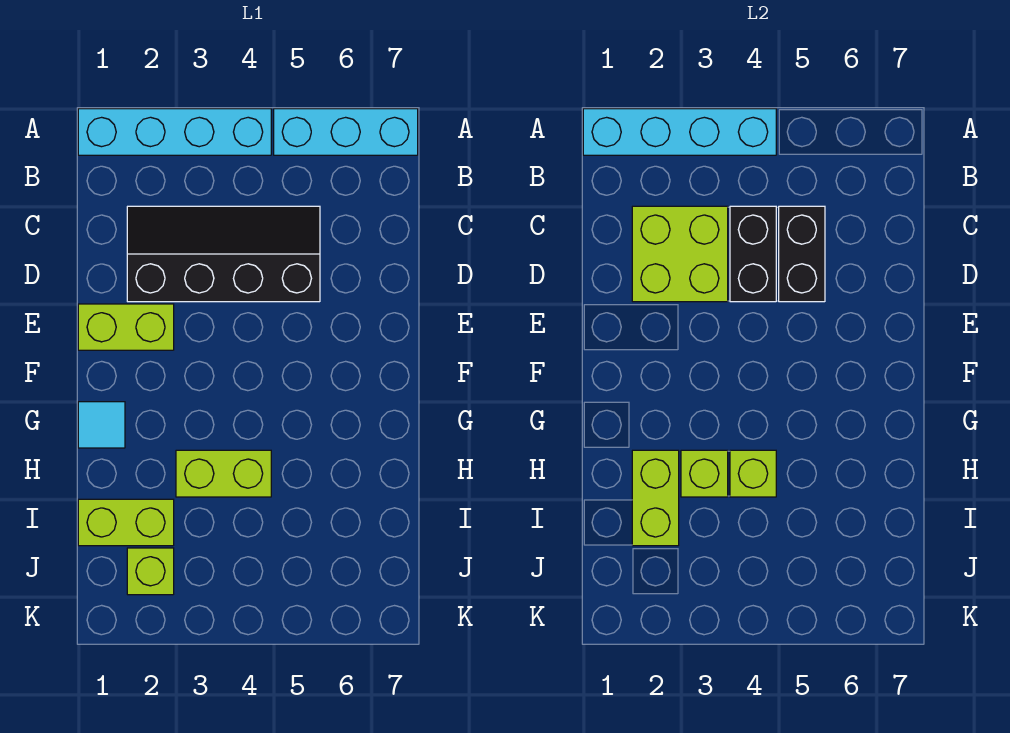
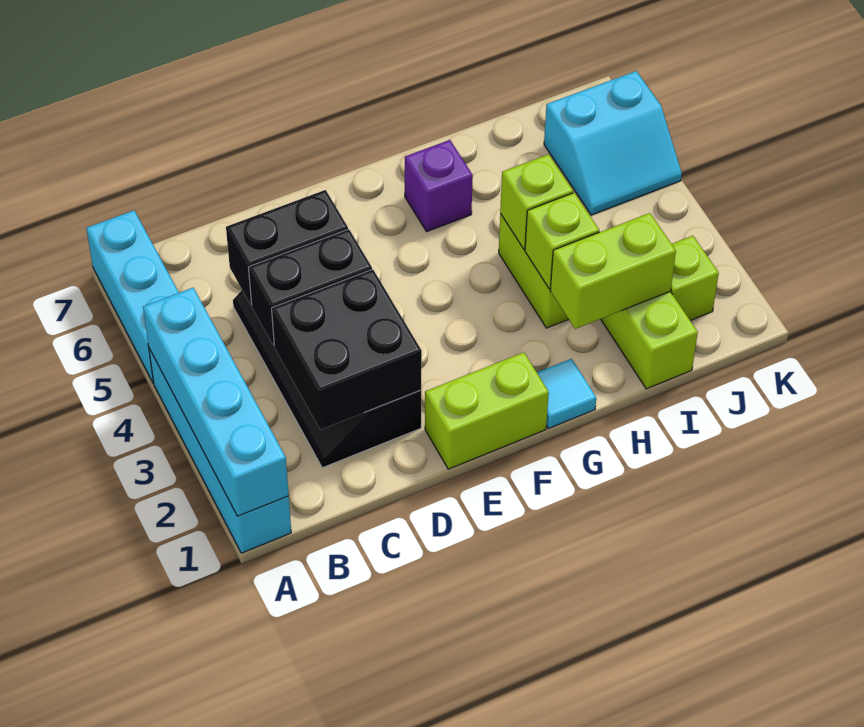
lime 2x2 brick [632,206,728,302] -> black 2x2 brick [272,269,422,430]
lime 1x2 brick [78,304,174,350] -> lime 1x2 brick turned to [425,352,549,469]
none -> purple 1x1 brick [405,140,473,232]
none -> cyan 2x2 slope [544,71,682,215]

